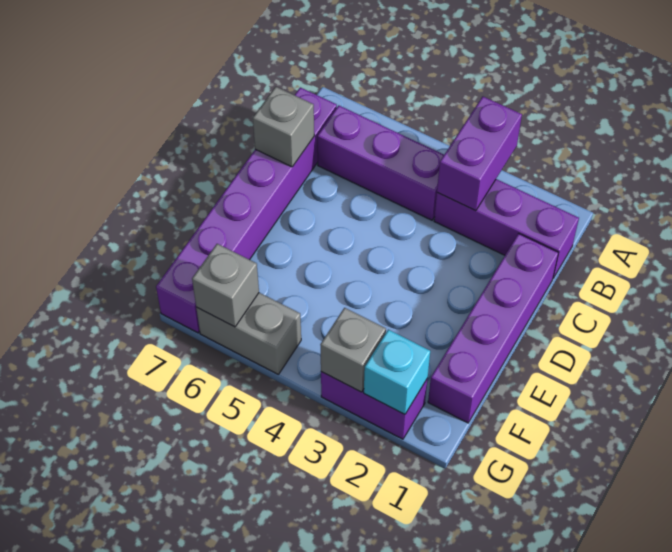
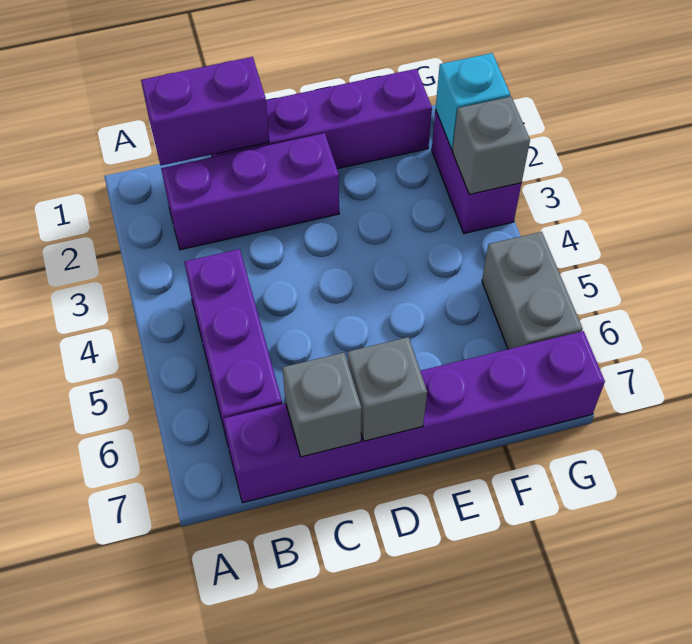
purple 1x2 brick [437,96,522,211] -> purple 1x2 brick moved to [141,57,269,165]
purple 1x3 brick [434,179,579,278] -> purple 1x3 brick turned to [161,133,339,250]
grey 1x1 brick [192,244,259,327] -> grey 1x1 brick moved to [348,337,427,441]

